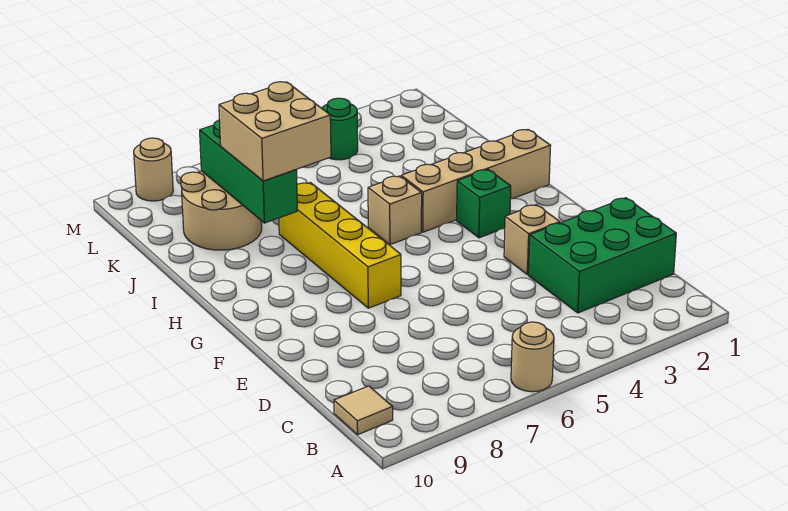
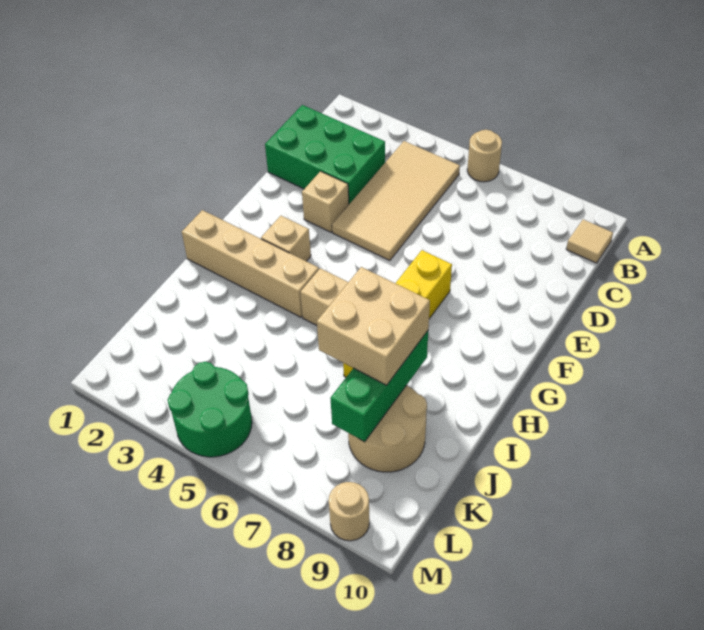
none -> tan 2x4 tile [332,141,460,261]
green 1x1 brick [457,170,511,238] -> tan 1x1 brick [261,216,311,261]
green 1x1 round brick [322,98,358,160] -> green 2x2 round brick [168,362,252,457]

